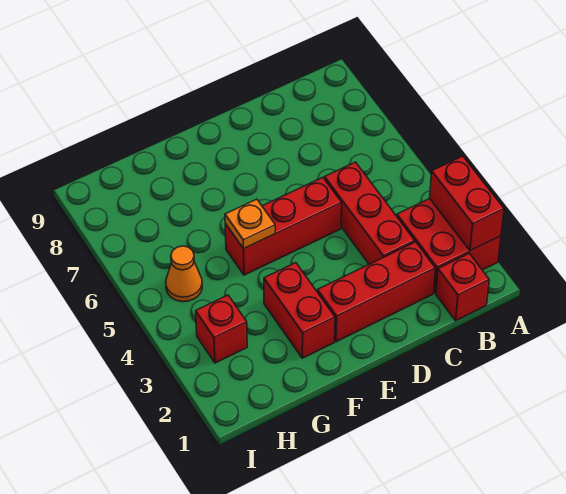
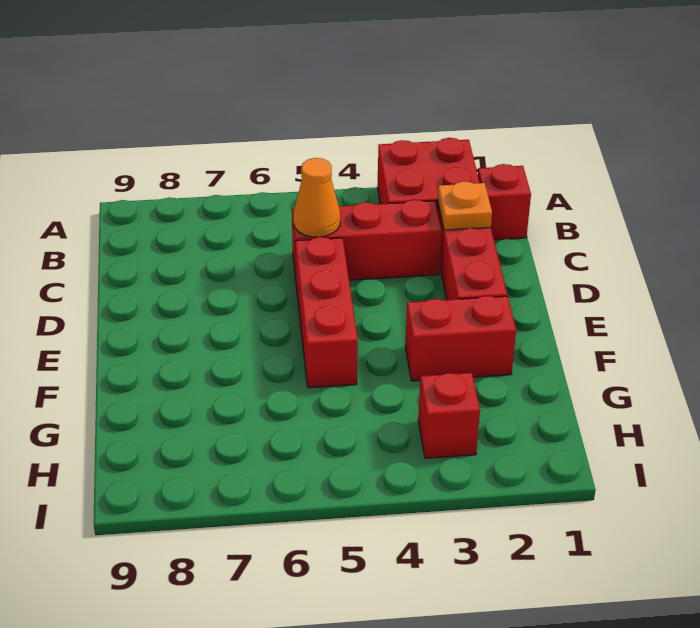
red 1x2 brick [430,156,504,251] -> none
orange 1x1 plate [225,199,275,249] -> orange 1x1 plate moved to [438,181,492,230]
orange 1x1 cone [166,246,202,302] -> orange 1x1 cone moved to [293,158,340,237]

